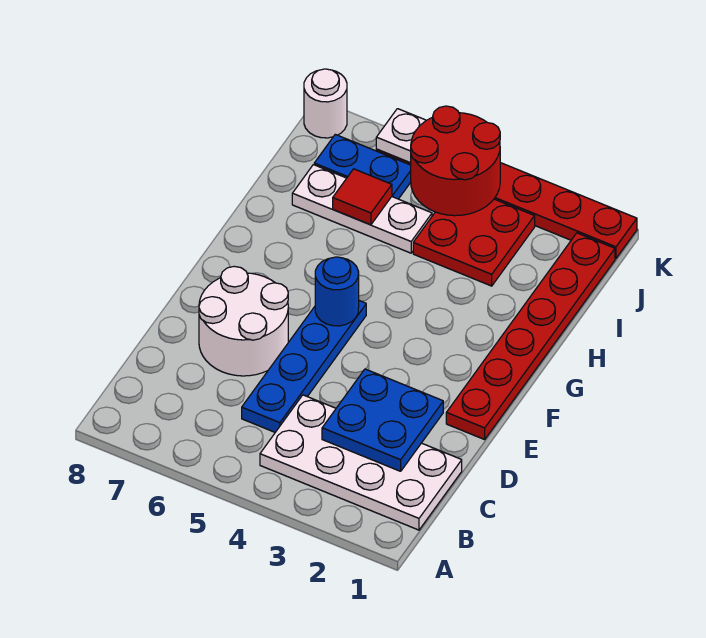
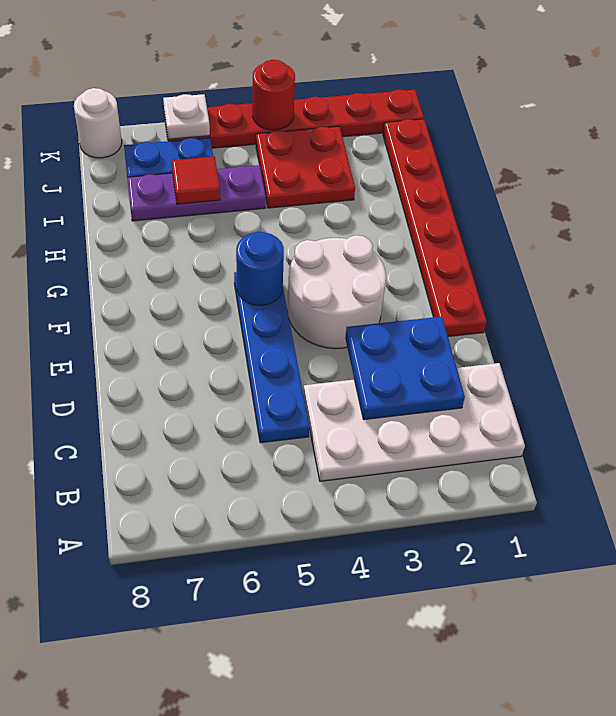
white 2x2 round brick [199,266,288,376] -> white 2x2 round brick moved to [288,235,386,349]
white 1x3 plate [292,165,432,253] -> purple 1x3 plate [127,165,266,221]
red 2x2 round brick [411,106,500,216] -> red 1x1 round brick [253,60,295,130]

